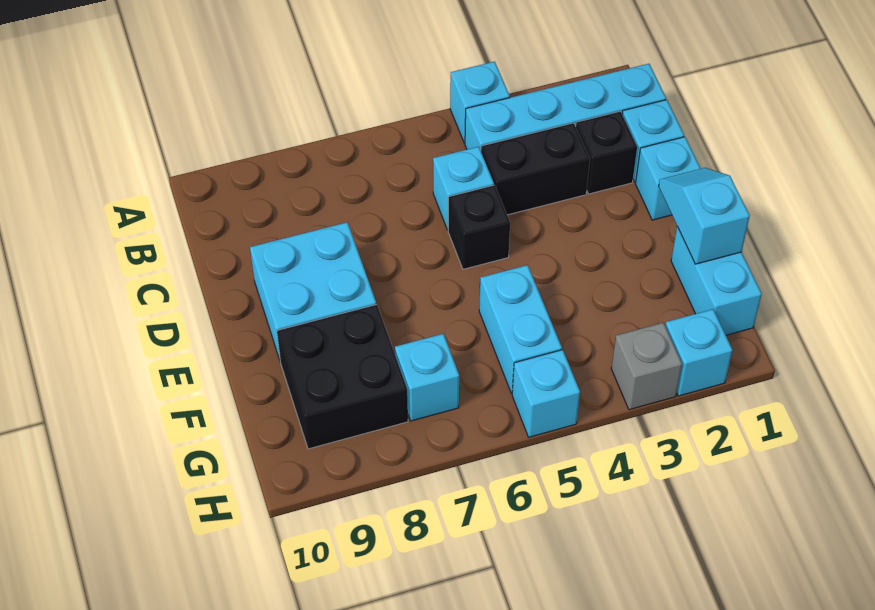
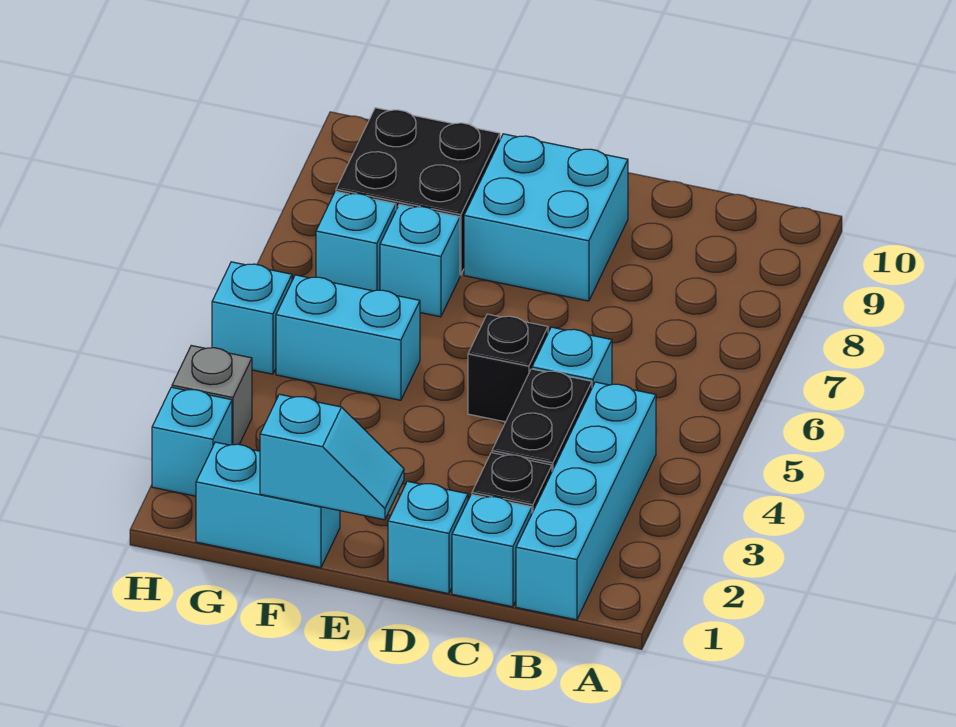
cyan 1x1 brick [450,62,510,143] -> cyan 1x1 brick moved to [380,204,460,317]

